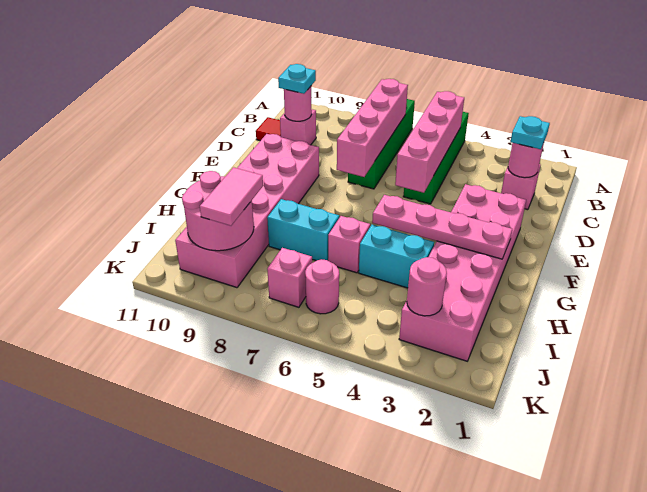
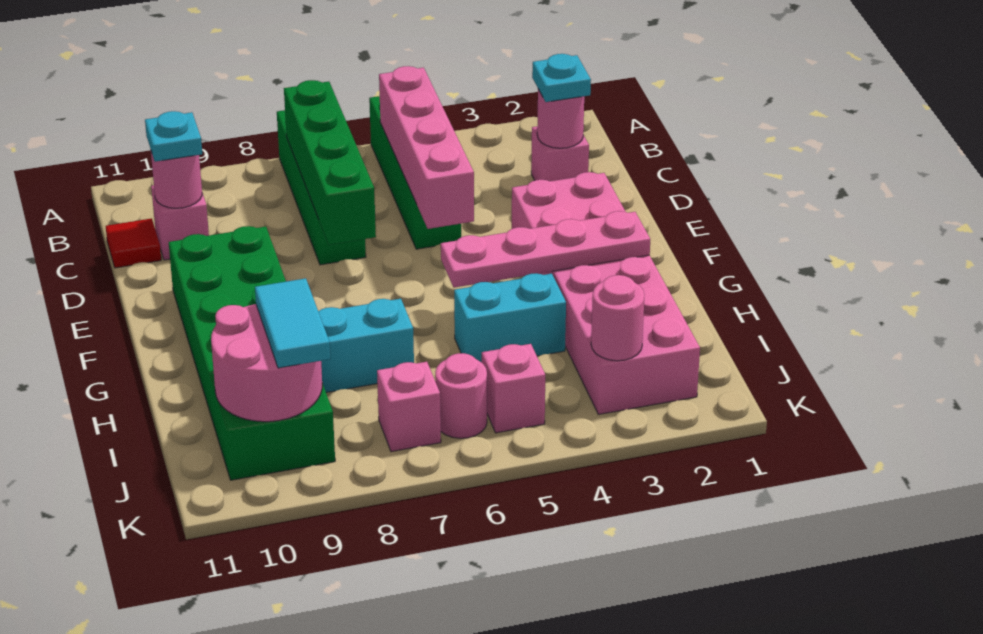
pink 1x4 brick [337,79,408,177] -> green 1x4 brick [284,80,376,245]
pink 2x6 brick [175,134,319,288] -> green 2x6 brick [169,226,335,480]
pink 1x1 brick [328,216,370,273] -> pink 1x1 brick moved to [482,344,545,433]
pink 1x2 tile [200,167,263,226] -> cyan 1x2 tile [255,278,330,368]

